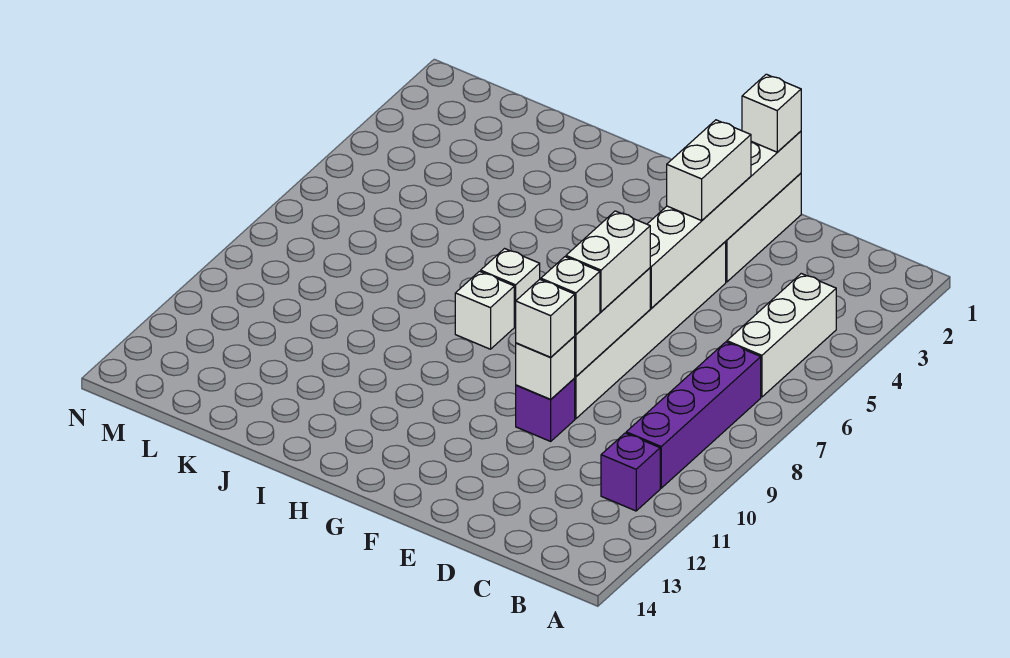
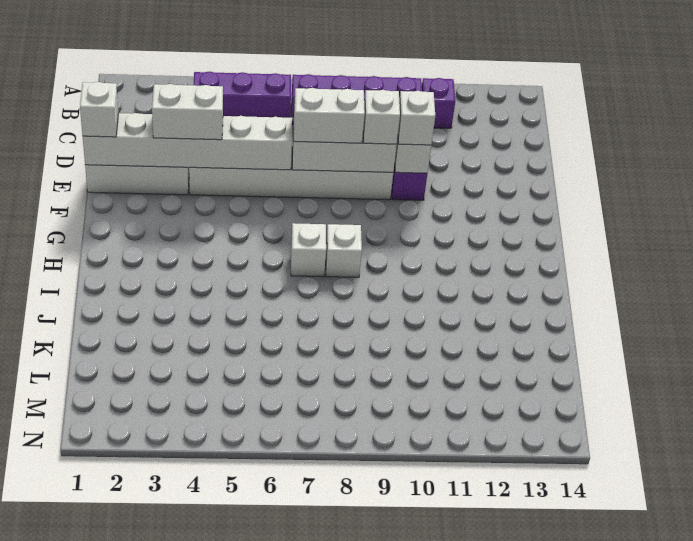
white 1x3 brick [727,274,836,397] -> purple 1x3 brick [194,72,291,118]

